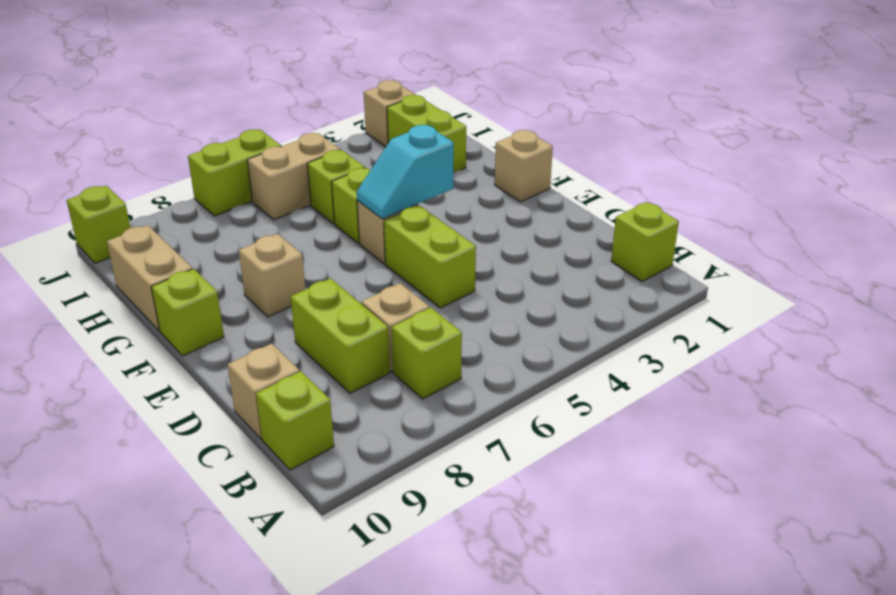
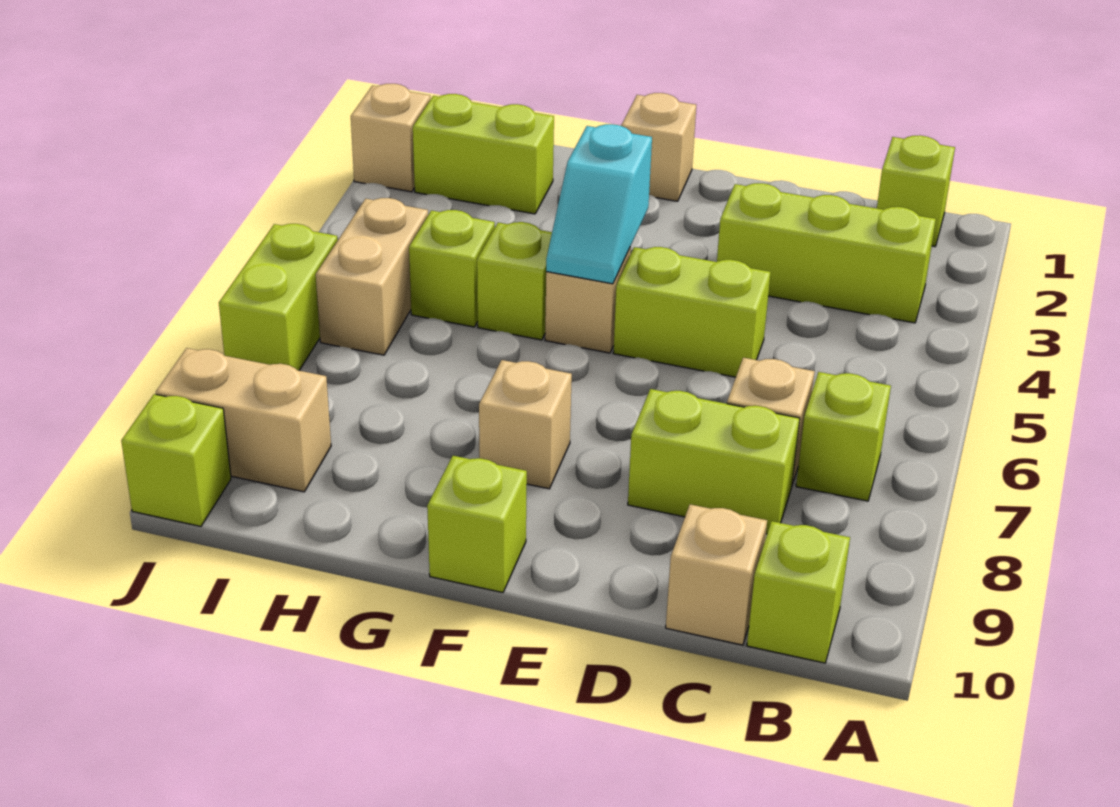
none -> lime 1x3 brick [717,183,936,323]
tan 1x2 brick [107,225,193,331] -> tan 1x2 brick moved to [156,348,331,492]

